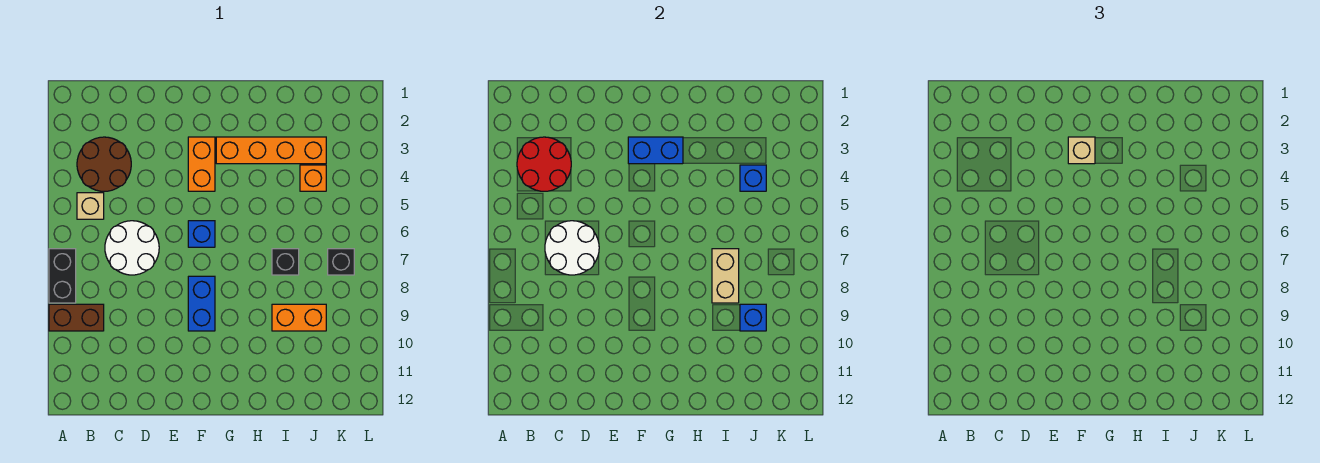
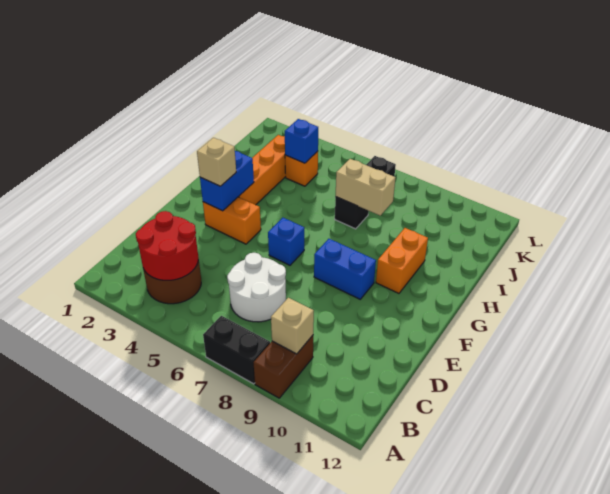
tan 1x1 brick [77,193,104,219] -> tan 1x1 brick moved to [271,298,314,354]
white 2x2 round brick [545,221,599,275] -> none
orange 1x2 brick [272,304,326,331] -> orange 1x2 brick moved to [376,228,428,293]
blue 1x1 brick [740,304,766,331] -> none

